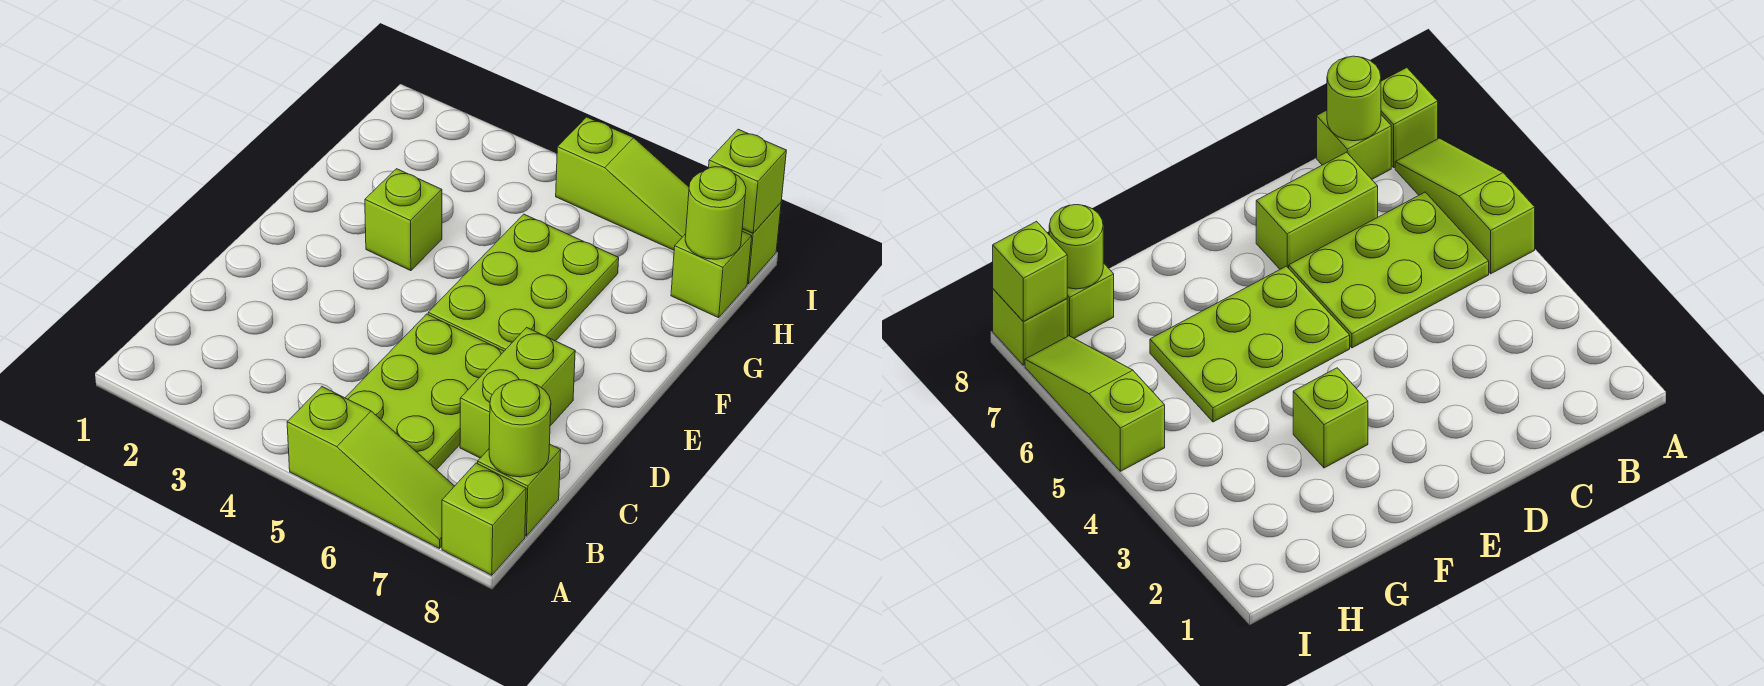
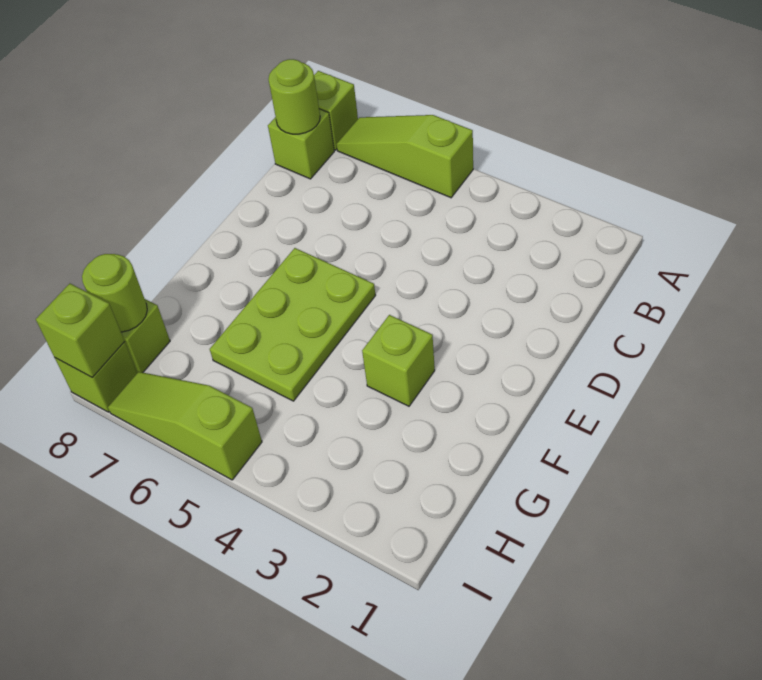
lime 2x3 plate [345,314,504,470] -> none
lime 1x2 brick [460,327,575,458] -> none

